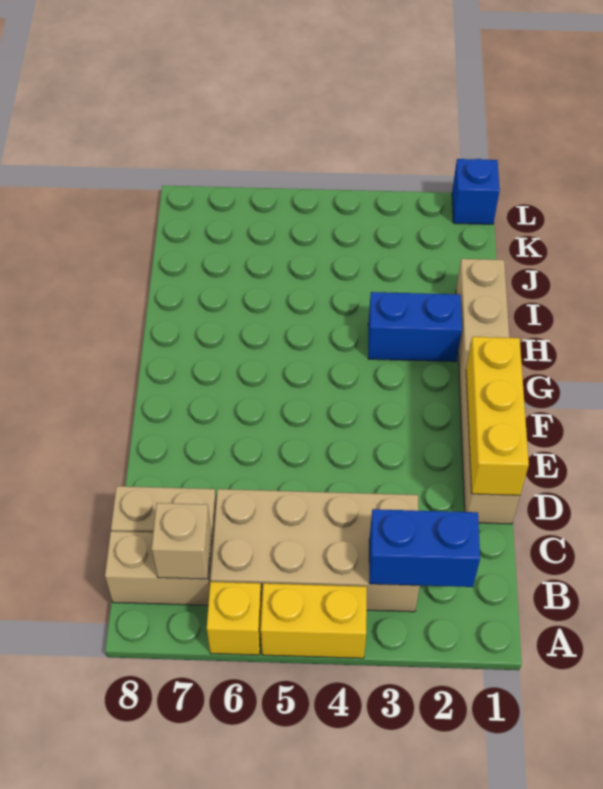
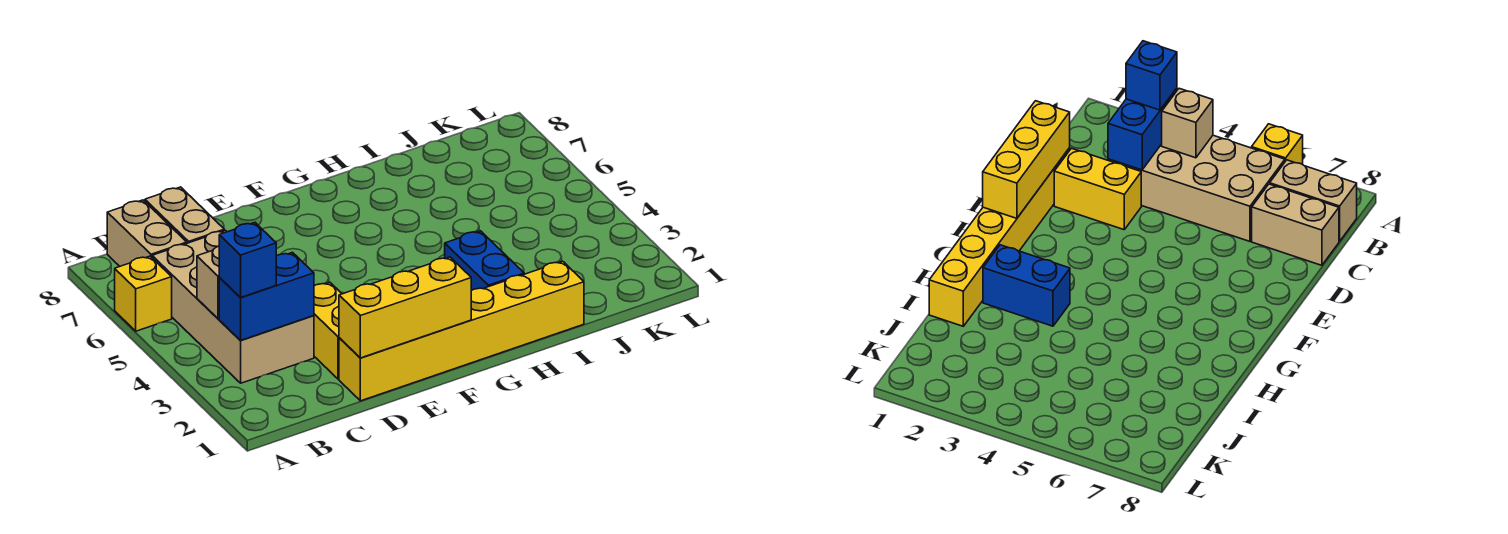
yellow 1x2 brick [261,583,367,658] -> yellow 1x2 brick moved to [314,283,342,379]
blue 1x2 brick [369,509,480,587] -> blue 1x2 brick turned to [219,252,314,340]
tan 1x1 brick [152,503,211,579] -> tan 1x1 brick moved to [197,246,219,319]
tan 1x6 brick [456,259,520,524] -> yellow 1x6 brick [339,261,584,401]
blue 1x1 brick [452,159,500,224] -> blue 1x1 brick moved to [219,223,276,298]

